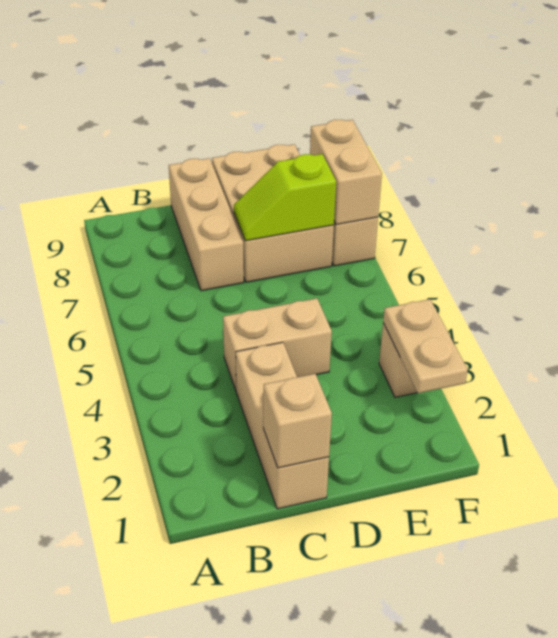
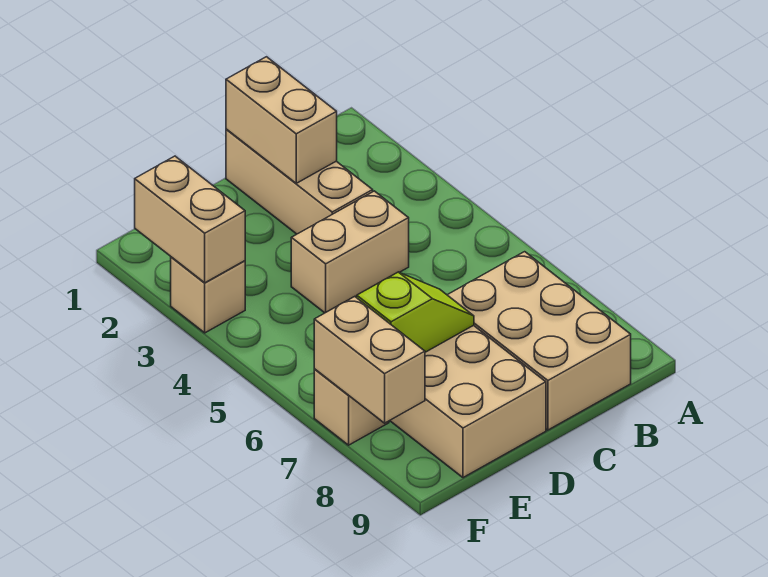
tan 1x1 brick [263,374,332,468] -> tan 1x2 brick [226,57,337,183]
tan 1x3 brick [169,158,244,291] -> tan 2x3 brick [448,252,631,430]
tan 1x2 plate [383,299,468,393] -> tan 1x2 brick [135,156,245,283]

